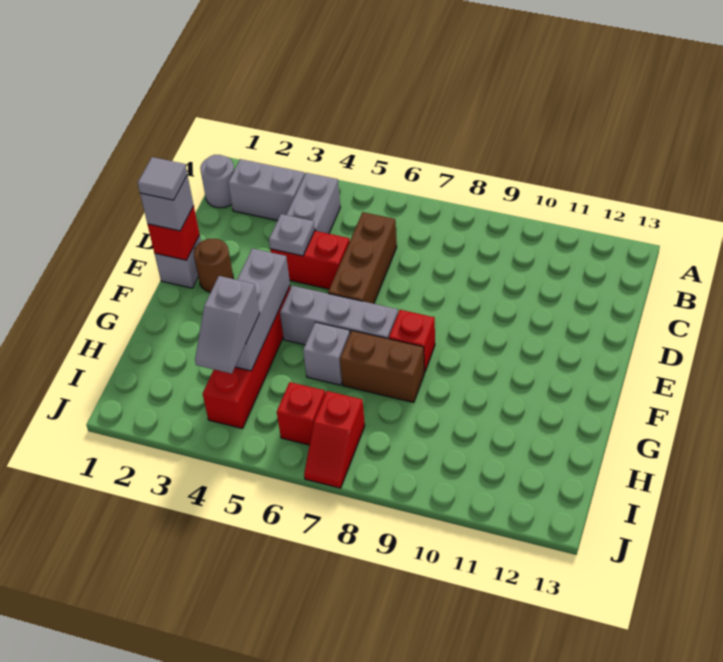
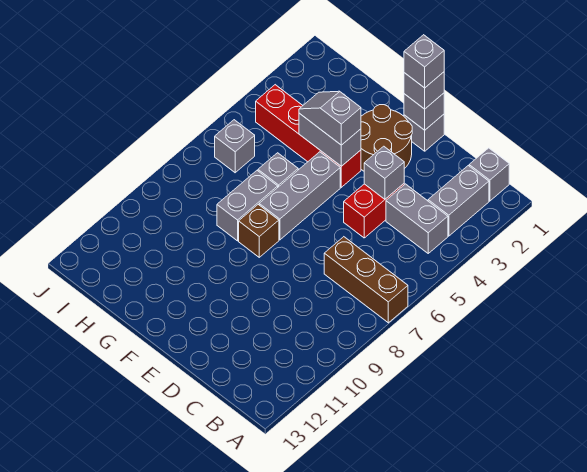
grey 1x1 round brick [200,155,234,208] -> grey 1x1 brick [469,148,509,201]
brown 1x3 brick [328,212,397,304] -> brown 1x3 brick moved to [324,237,408,323]
grey 1x1 plate [269,214,315,256] -> grey 1x1 brick [364,146,404,199]
red 1x1 brick [147,206,200,260] -> grey 1x1 brick [404,93,444,130]
grey 1x1 tile [138,157,187,200] -> grey 1x1 brick [404,35,444,88]
brown 1x1 round brick [194,239,233,292] -> brown 2x2 round brick [361,105,412,171]
grey 1x3 brick [235,248,290,371] -> grey 1x2 brick [299,113,361,166]
red 1x1 brick [389,310,435,373] -> brown 1x1 brick [239,205,279,257]
brown 1x2 brick [340,331,424,403] -> grey 1x2 brick [217,171,278,241]
grey 1x2 slope [195,276,260,374] -> grey 1x2 slope moved to [299,91,361,145]
red 1x1 brick [277,382,325,445] -> grey 1x1 brick [215,120,255,173]
red 1x2 slope [304,391,365,488] -> none

